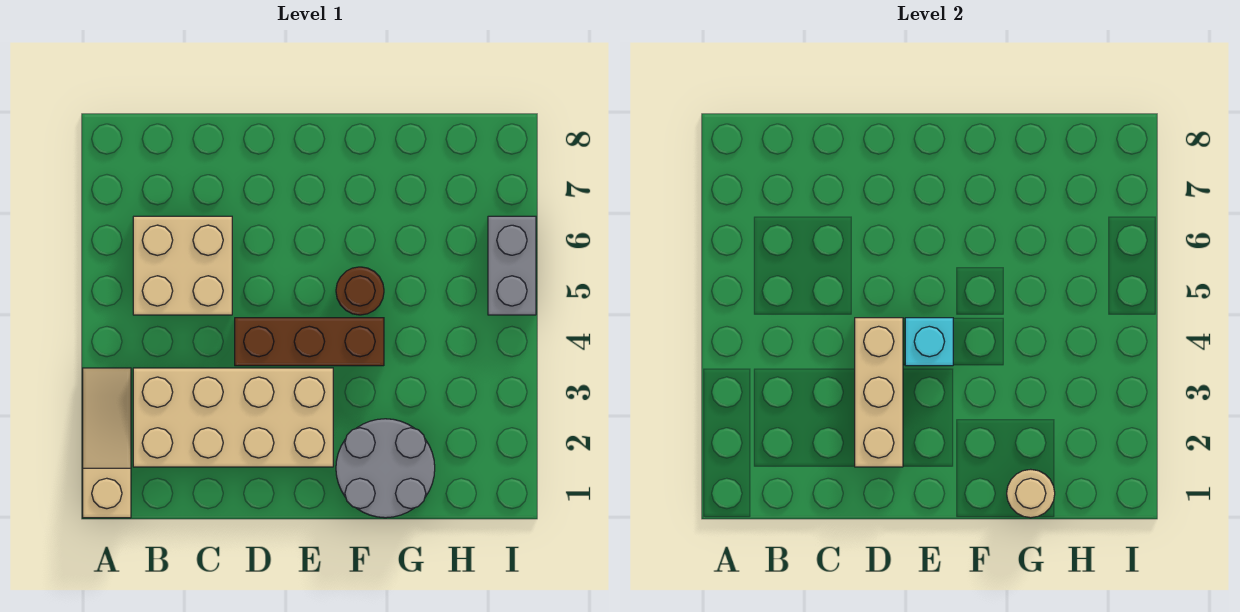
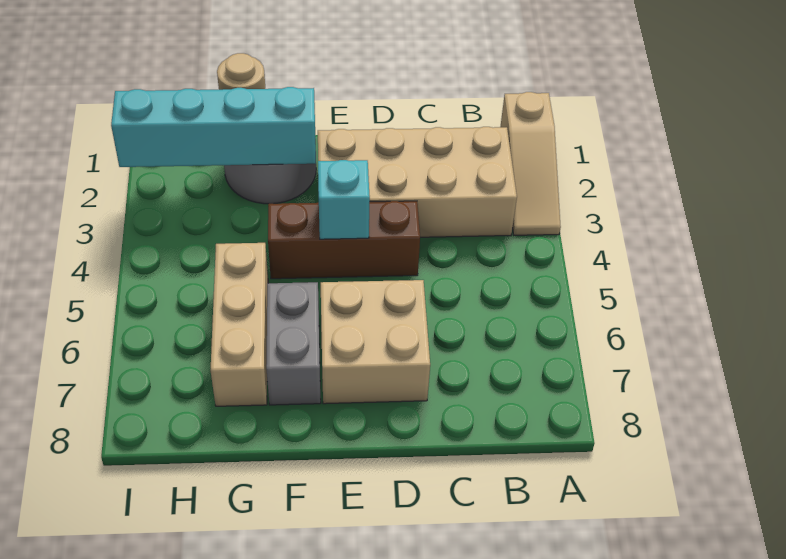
tan 2x2 brick [133,216,232,315] -> tan 2x2 brick moved to [321,280,430,404]
tan 1x3 brick [855,318,903,467] -> tan 1x3 brick moved to [211,243,268,406]
none -> cyan 1x4 brick [111,87,316,167]
brown 1x1 round brick [336,267,384,315] -> none
grey 1x2 brick [488,216,536,315] -> grey 1x2 brick moved to [266,282,321,405]

